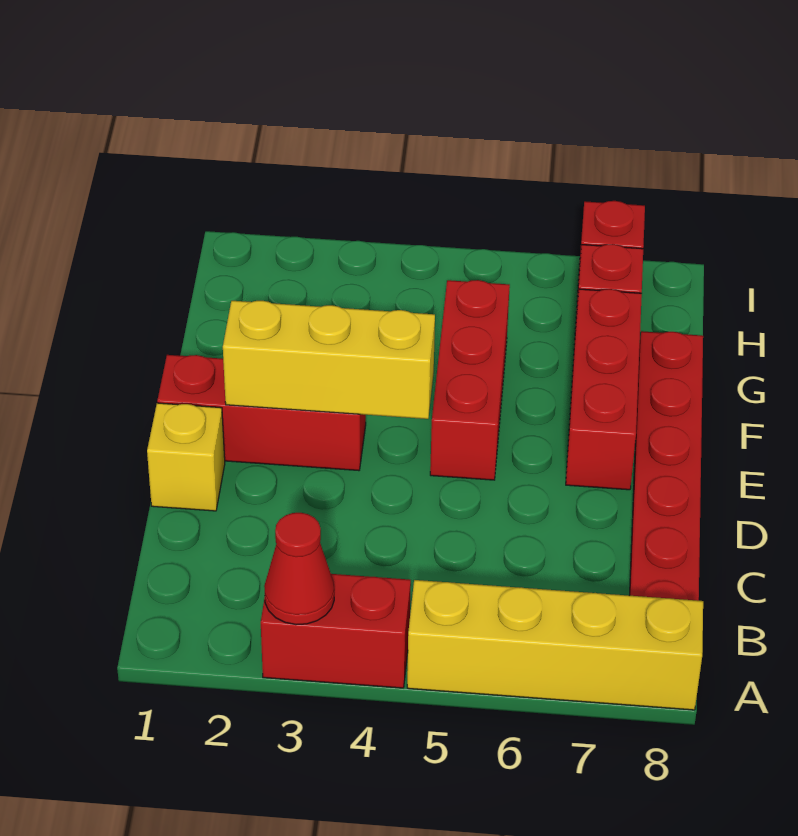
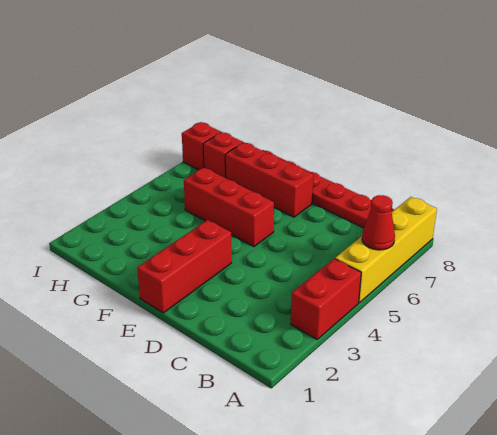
red 1x1 cone [264,513,334,625] -> red 1x1 cone moved to [362,195,395,250]
yellow 1x1 brick [147,403,225,511] -> none
yellow 1x3 brick [223,301,435,419] -> none

